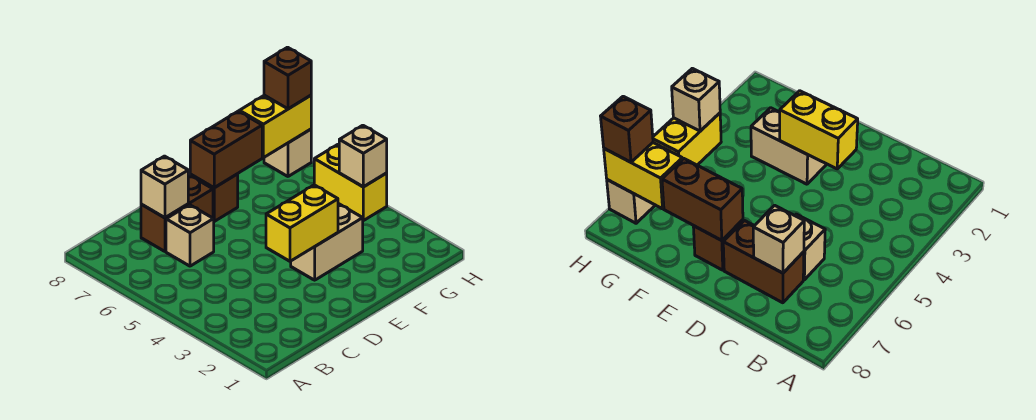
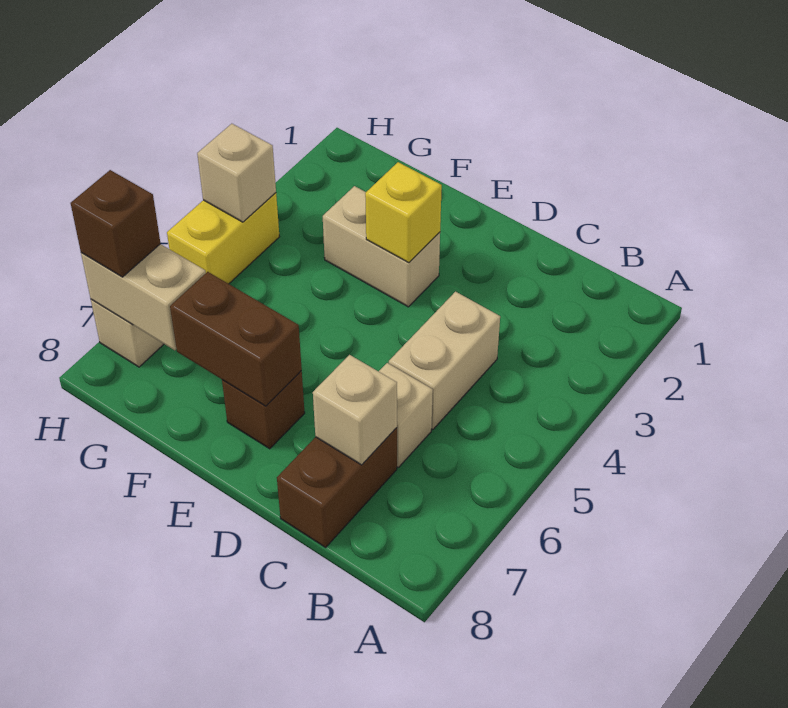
none -> tan 1x2 brick [389,292,500,429]
brown 1x2 brick [141,175,213,251] -> brown 1x2 brick turned to [277,428,397,547]
yellow 1x2 brick [266,185,338,261] -> yellow 1x1 brick [365,162,442,263]
yellow 1x2 brick [239,95,311,158] -> tan 1x2 brick [81,244,206,350]

